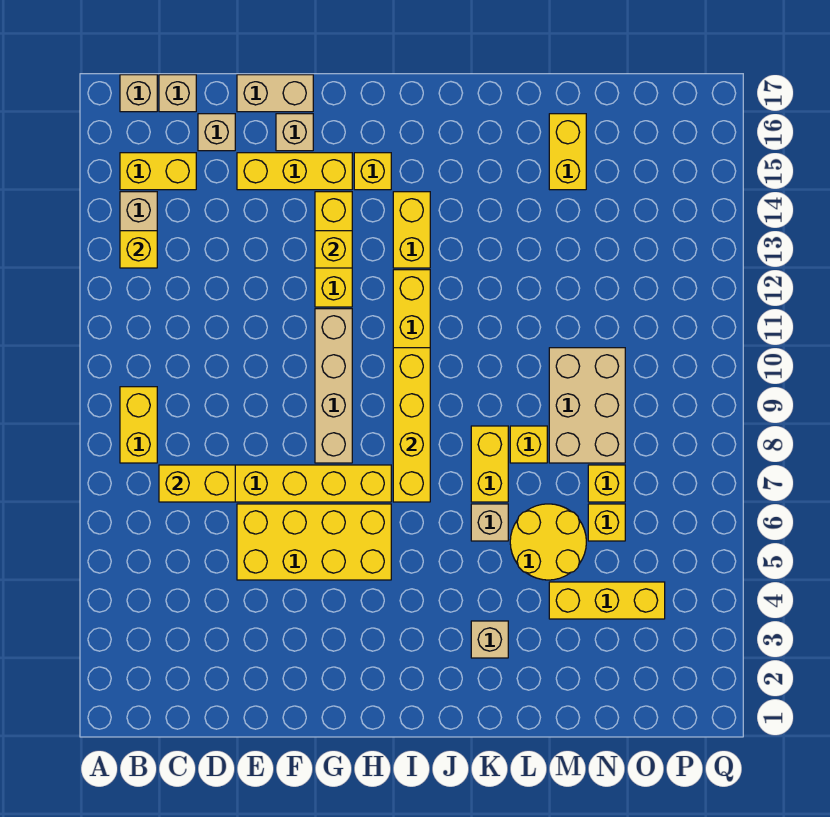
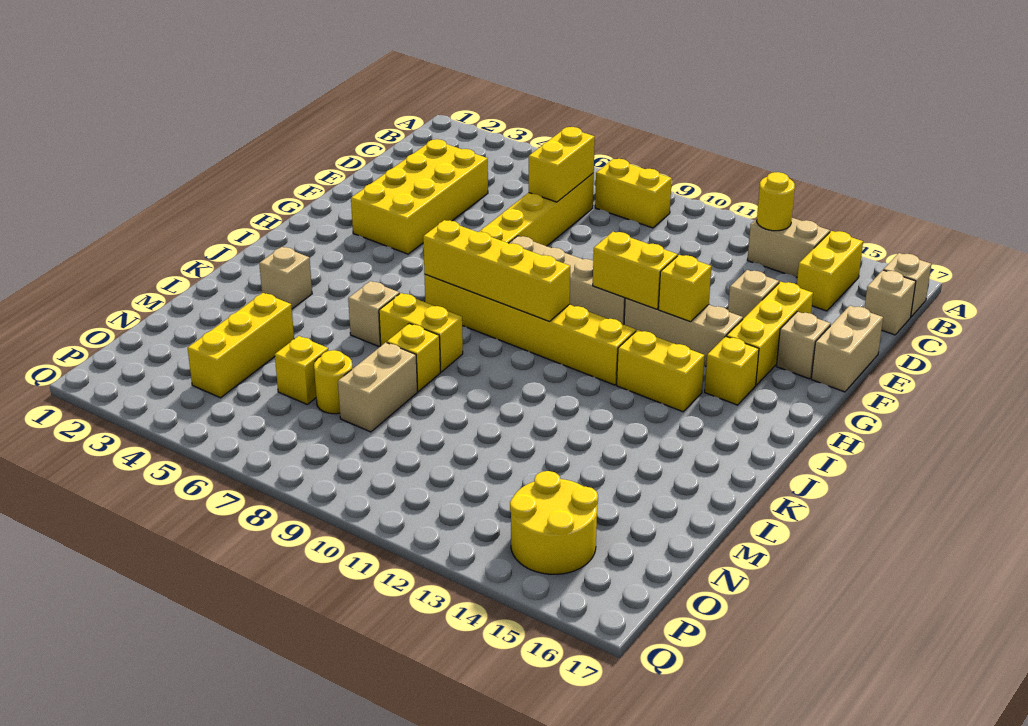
yellow 1x1 brick [120,231,157,268] -> yellow 1x1 round brick [757,172,795,231]
tan 1x1 brick [198,114,235,151] -> tan 1x1 brick moved to [728,270,779,319]
yellow 2x4 brick [237,504,391,580] -> yellow 2x4 brick moved to [351,139,488,254]
yellow 1x3 brick [315,192,352,307] -> tan 1x3 brick [624,298,743,366]
yellow 2x2 round brick [510,504,586,580] -> yellow 2x2 round brick moved to [510,471,598,574]
tan 2x3 brick [549,348,625,463] -> tan 1x2 brick [338,342,418,432]
yellow 1x2 brick [549,114,586,190] -> yellow 1x2 brick moved to [593,232,678,309]
yellow 1x1 brick [588,465,625,502] -> yellow 1x1 round brick [314,350,353,414]

